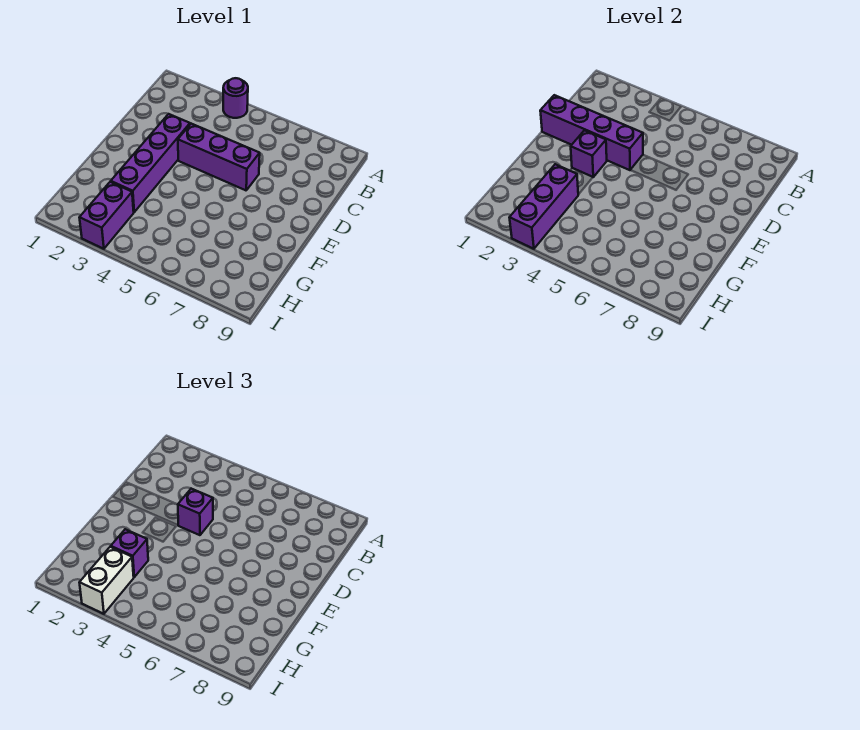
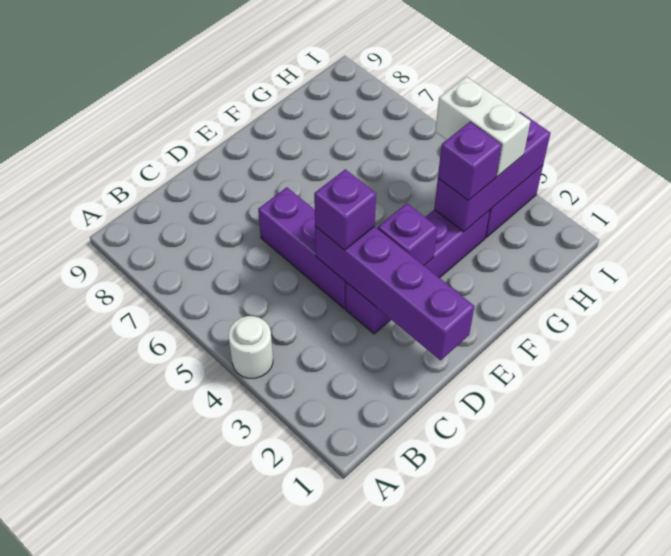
purple 1x1 round brick [223,78,248,118] -> white 1x1 round brick [228,316,273,378]
white 1x2 brick [79,547,134,614] -> white 1x2 brick turned to [435,77,531,177]

